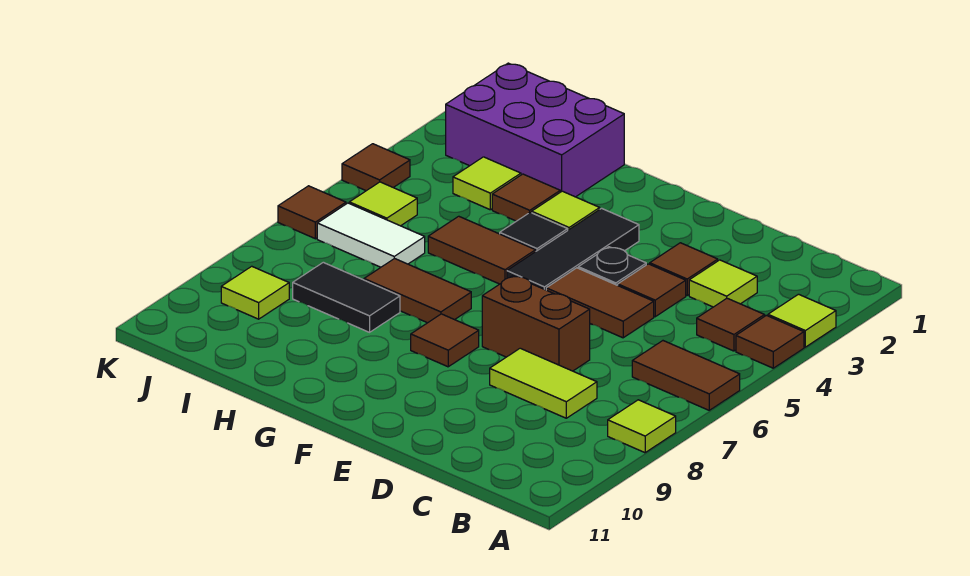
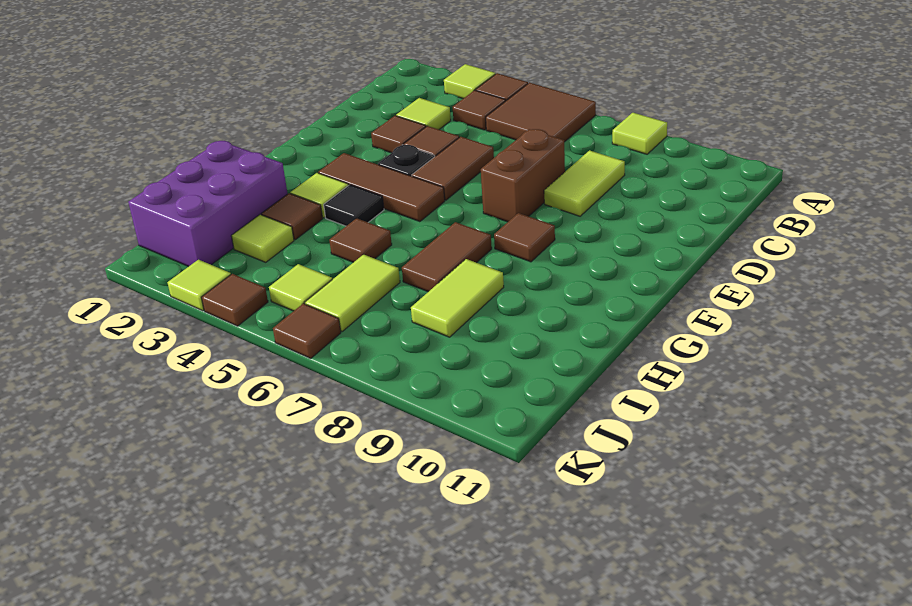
brown 1x2 tile [632,341,740,410] -> brown 2x2 tile [486,83,596,142]
black 1x3 tile [507,208,639,290] -> brown 1x3 tile [318,153,445,222]
brown 1x2 tile [428,216,536,284] -> brown 1x1 tile [329,218,392,262]
black 1x2 tile [293,262,400,332] -> lime 1x2 tile [411,259,504,337]
white 1x2 tile [317,203,425,267] -> lime 1x2 tile [305,254,400,331]
lime 1x1 tile [221,266,289,319] -> lime 1x1 tile moved to [167,260,231,311]

